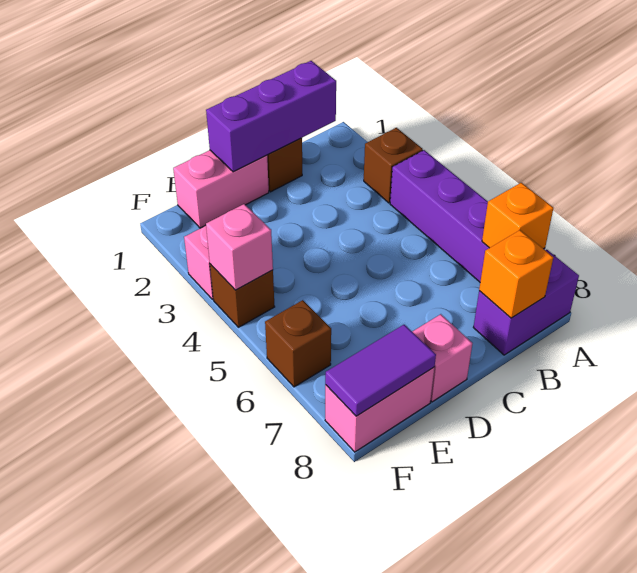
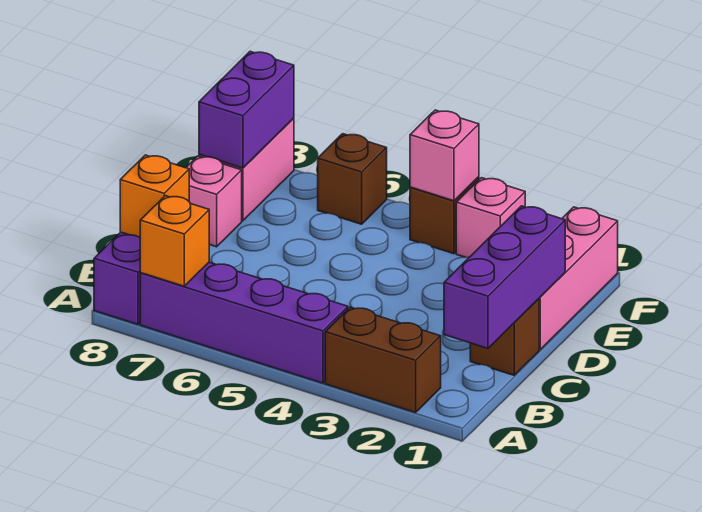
brown 1x1 brick [364,128,423,203] -> brown 1x2 brick [325,307,441,413]
pink 1x2 brick [173,150,269,228] -> pink 1x3 brick [539,207,618,349]
purple 1x2 tile [325,325,436,416] -> purple 1x2 brick [199,51,294,168]

